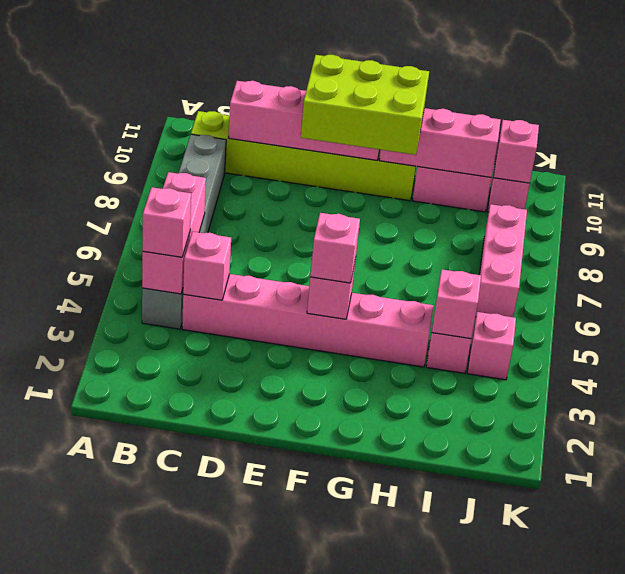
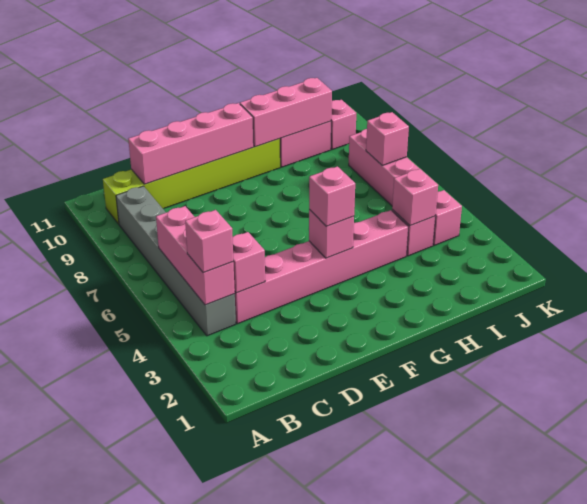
lime 2x3 brick [301,55,429,155] -> none
pink 1x1 brick [494,120,539,183] -> pink 1x1 brick moved to [366,112,409,165]

